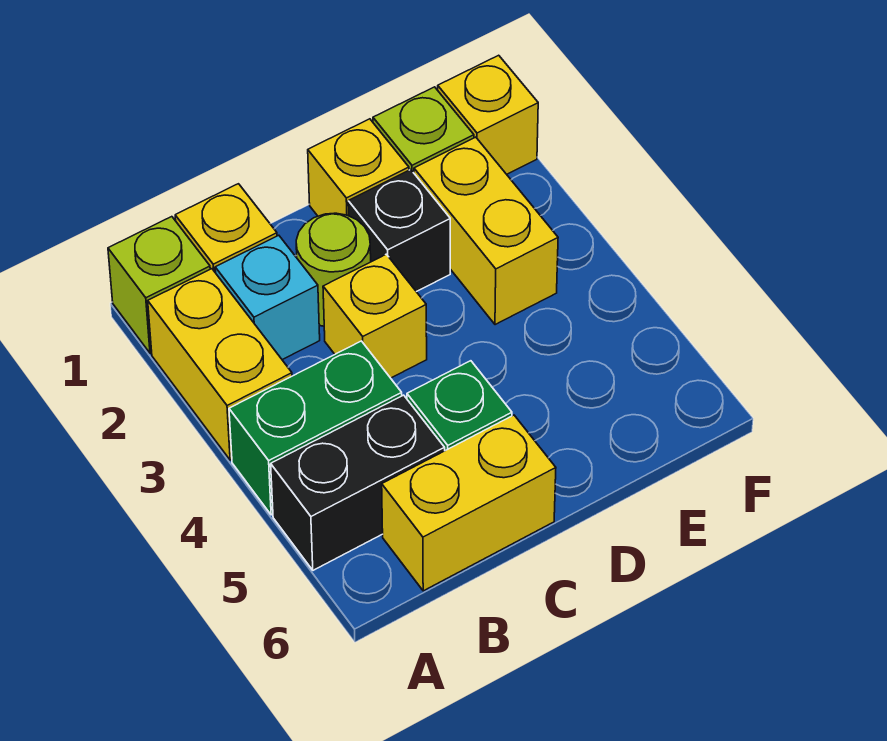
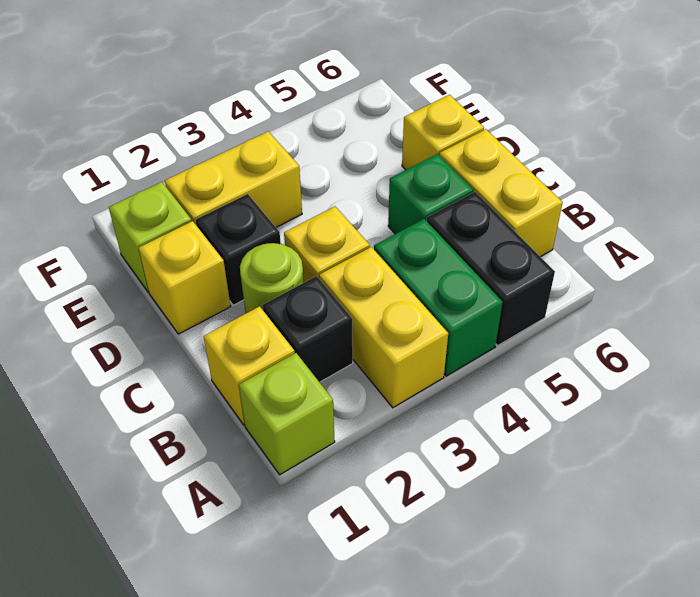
yellow 1x2 brick [148,269,292,460] -> yellow 1x2 brick turned to [319,247,448,408]
cyan 1x1 brick [215,235,320,360] -> black 1x1 brick [263,276,353,382]
yellow 1x1 brick [438,55,538,174] -> yellow 1x1 brick moved to [402,95,484,170]

